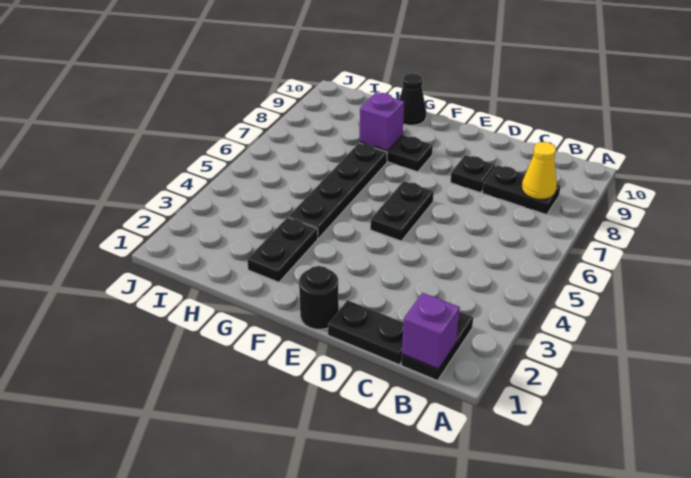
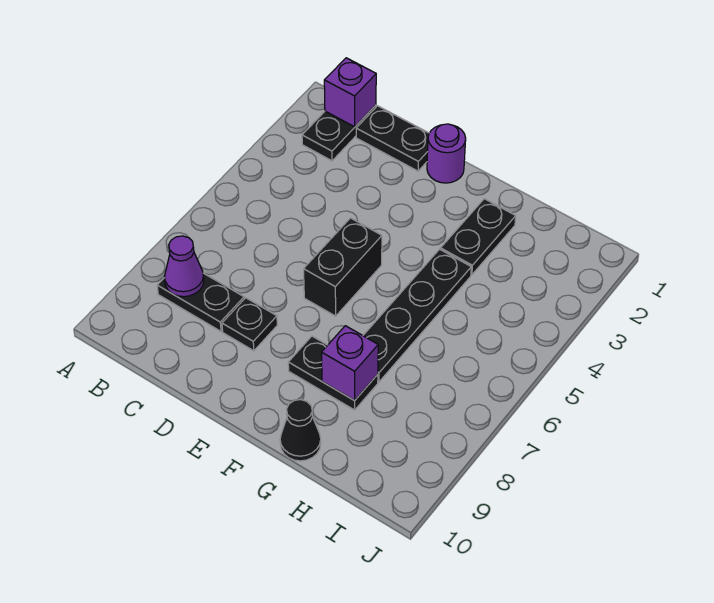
yellow 1x1 cone [522,142,557,200] -> purple 1x1 cone [165,236,204,297]
black 1x1 round brick [299,266,339,329] -> purple 1x1 round brick [427,124,466,183]
black 1x2 plate [370,181,434,241] -> black 1x2 brick [304,218,382,316]

